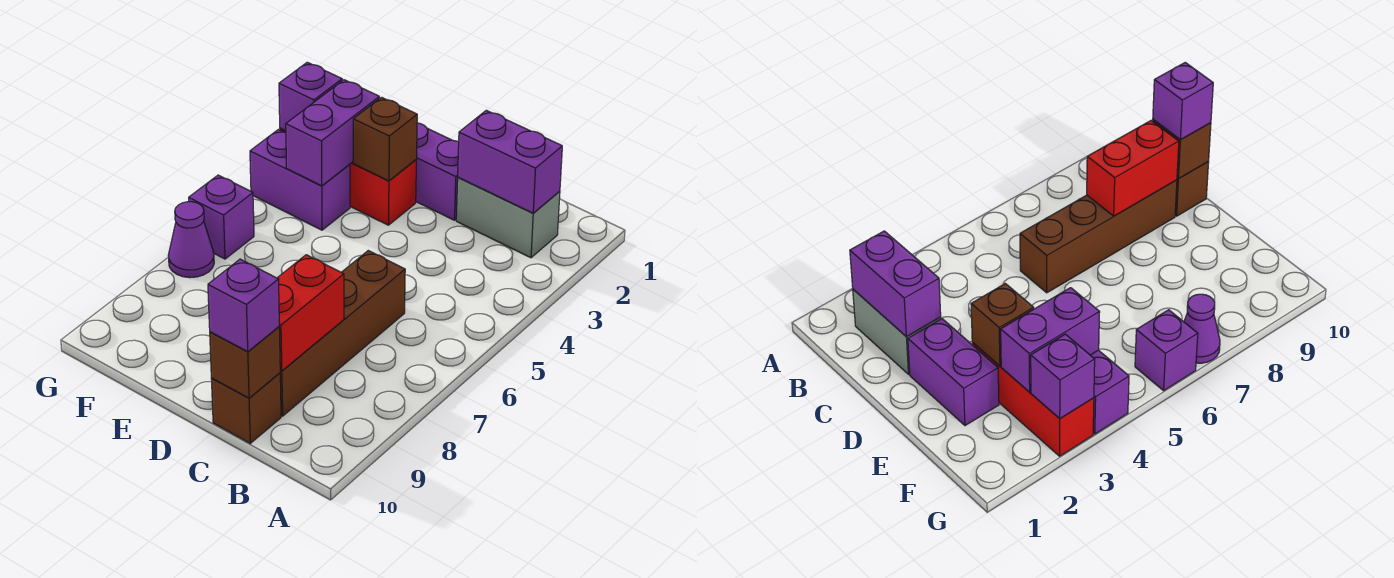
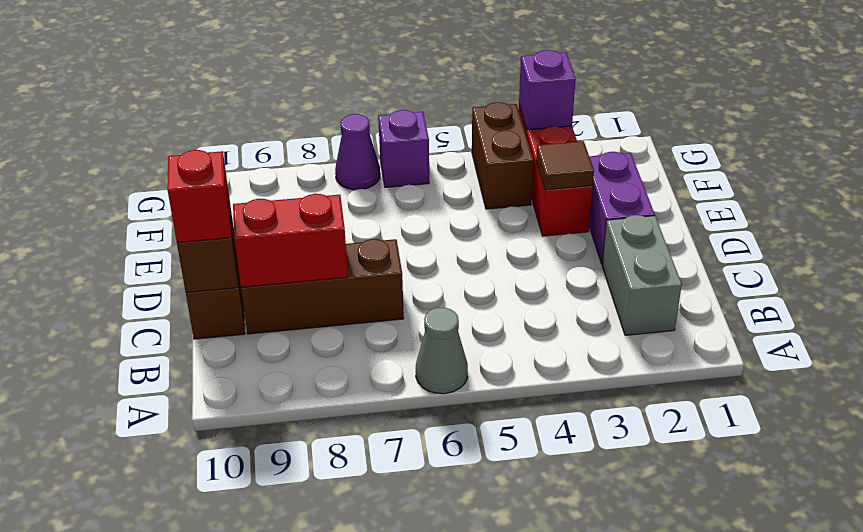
none -> grey 1x1 cone [416,308,468,394]
purple 1x2 brick [458,110,562,213] -> none
brown 1x4 brick [280,251,405,416] -> brown 1x3 brick [241,239,404,334]
purple 1x1 brick [208,259,279,352] -> red 1x1 brick [167,150,231,243]
brown 1x1 brick [353,97,417,181] -> brown 1x1 tile [536,141,594,190]
purple 1x2 brick [286,80,379,186] -> none
purple 1x2 brick [250,130,350,230] -> brown 1x2 brick [472,102,533,209]

